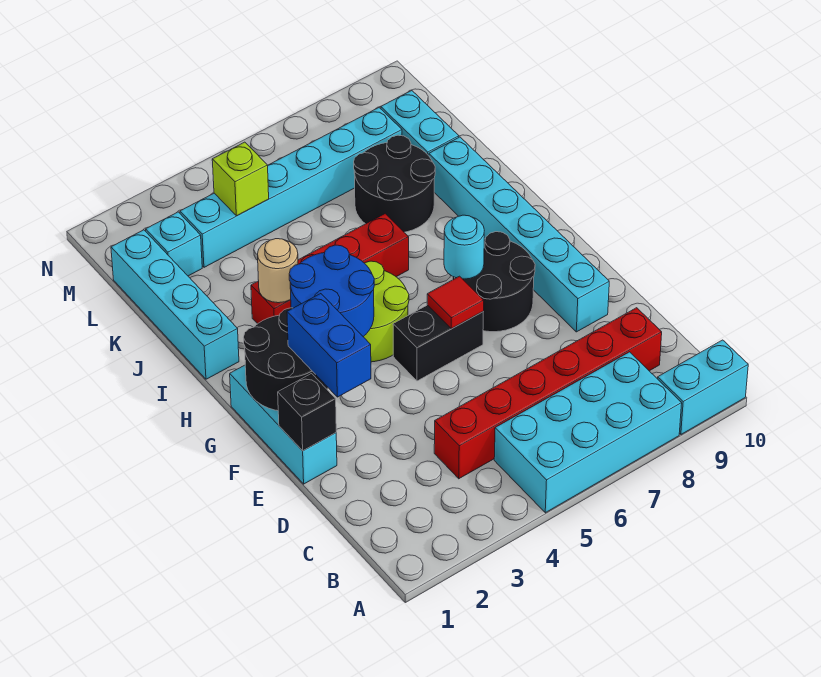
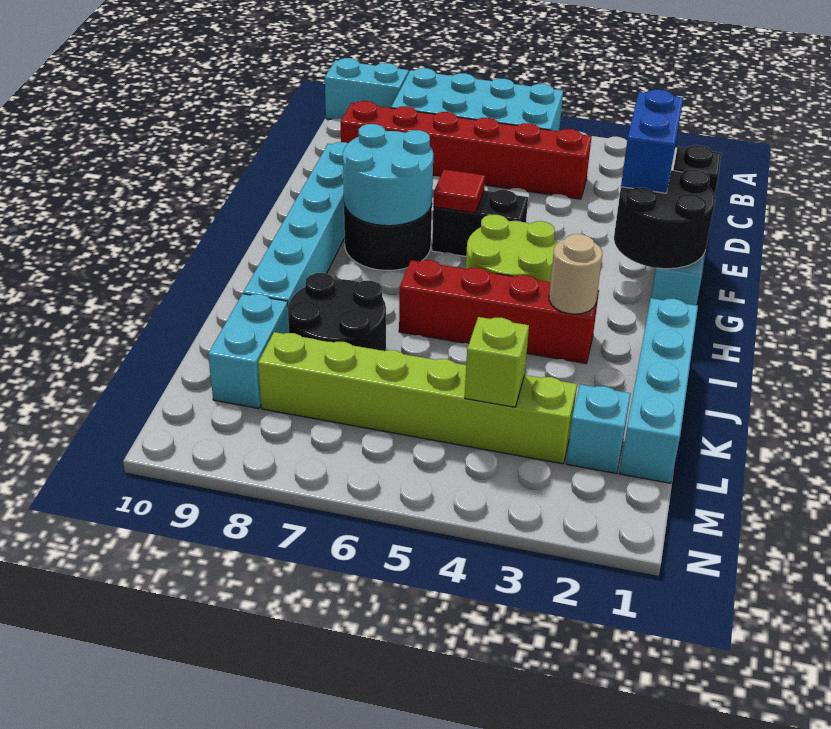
blue 2x2 round brick [289,245,374,337] -> none
cyan 1x1 round brick [444,215,484,279] -> cyan 2x2 round brick [343,124,433,226]
cyan 1x6 brick [180,108,402,267] -> lime 1x6 brick [258,332,577,464]

